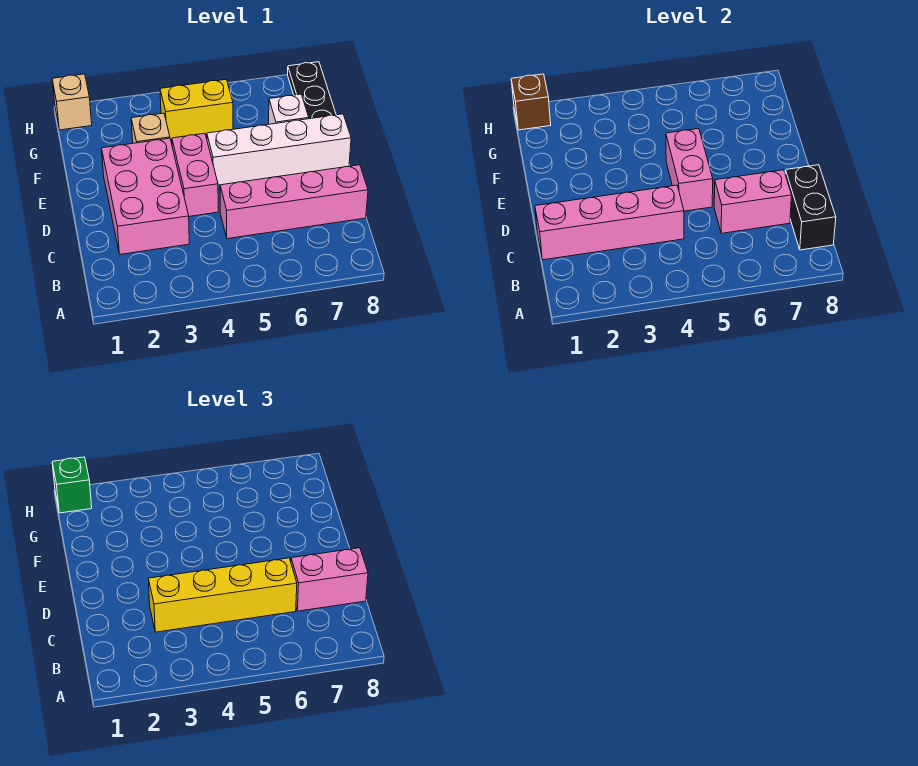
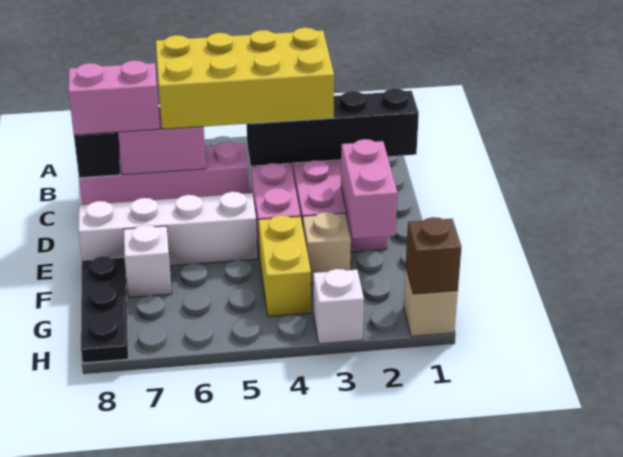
pink 1x4 brick [535,185,684,260] -> black 1x4 brick [247,88,419,166]
yellow 1x4 brick [148,558,297,632] -> yellow 2x4 brick [156,28,334,129]
pink 1x2 brick [666,129,713,211] -> pink 1x2 brick moved to [341,139,397,239]
yellow 1x2 brick [160,80,233,140] -> yellow 1x2 brick turned to [258,215,311,317]
green 1x1 brick [52,457,92,513] -> none
none -> white 1x1 brick [313,269,364,344]

